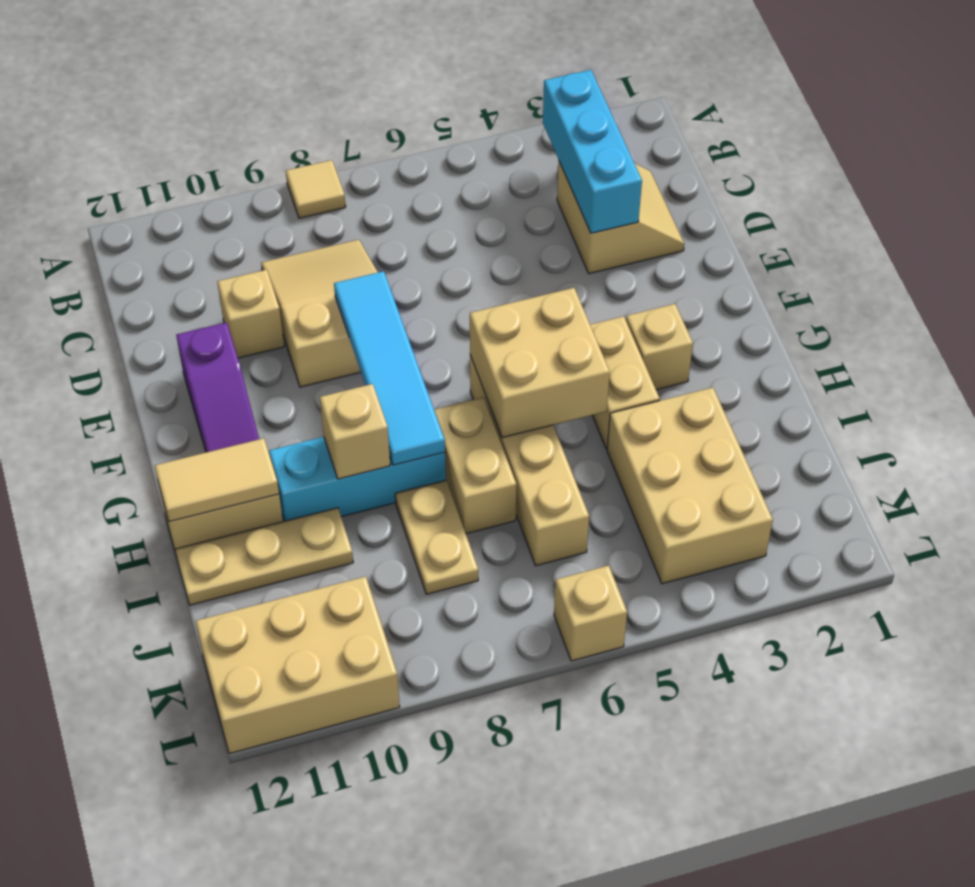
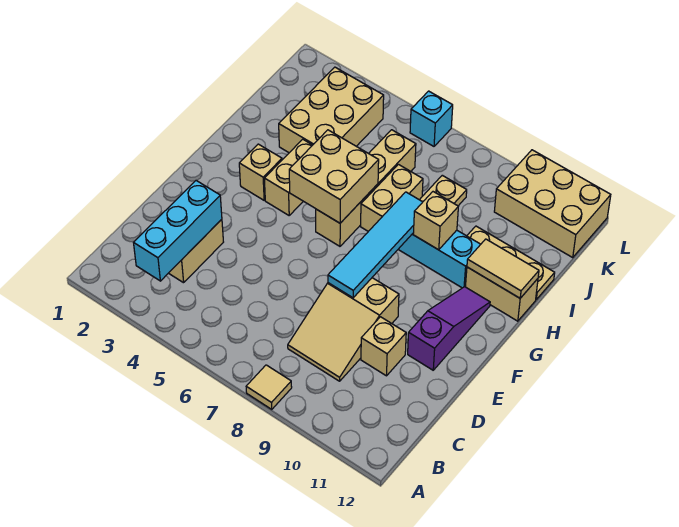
tan 1x1 brick [554,565,627,661] -> cyan 1x1 brick [410,91,453,146]

